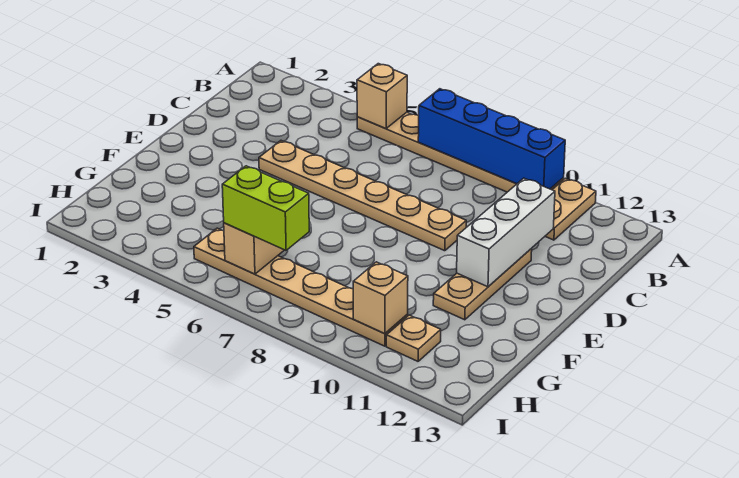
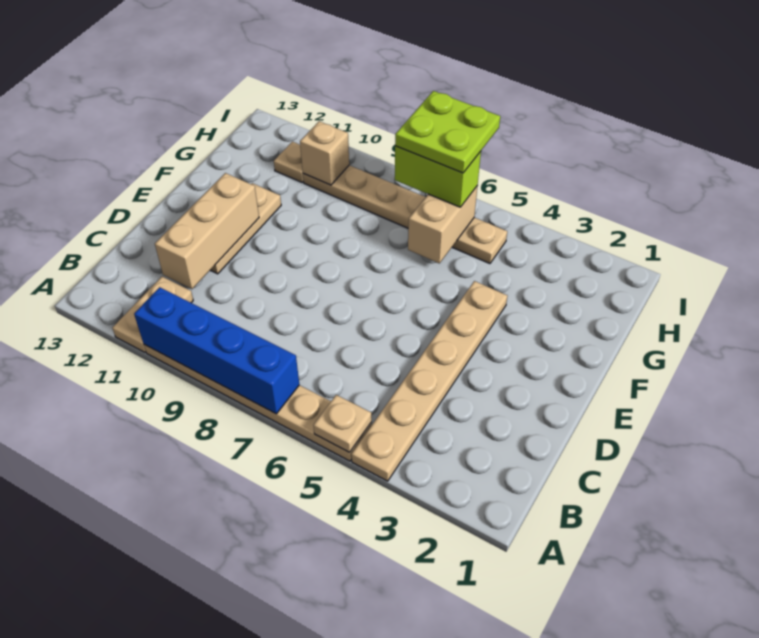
tan 1x1 brick [357,64,407,129] -> tan 1x1 plate [313,395,372,452]
white 1x3 brick [457,178,555,287] -> tan 1x3 brick [155,173,259,289]
tan 1x6 plate [259,141,466,251] -> tan 1x6 plate turned to [351,281,507,481]
none -> lime 2x2 plate [395,91,500,173]

